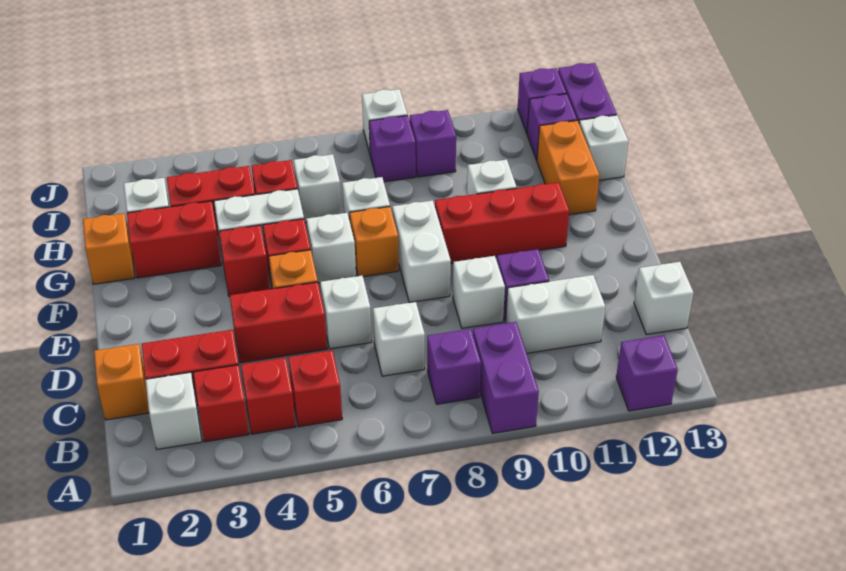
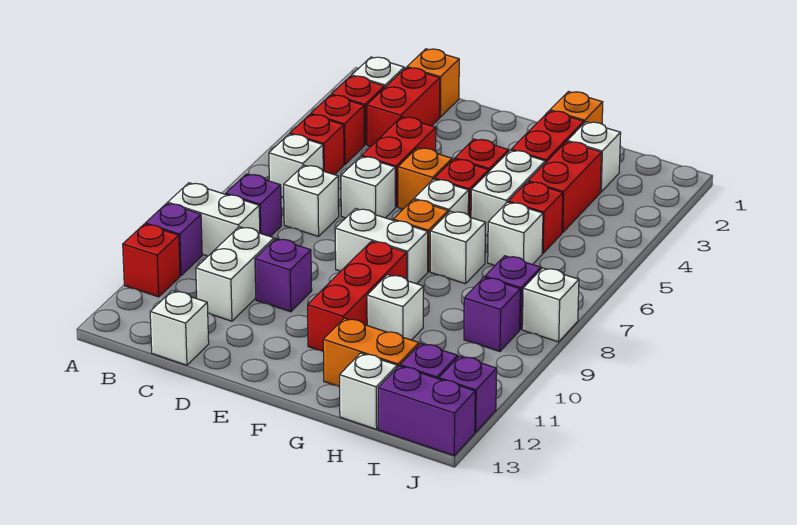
purple 1x2 brick [473,322,539,433] -> white 1x2 brick [168,183,260,256]
none -> red 1x1 brick [123,224,180,297]
purple 1x1 brick [616,335,678,411] -> purple 1x1 brick moved to [145,203,202,276]
white 1x1 brick [453,256,505,328] -> white 1x1 brick moved to [269,134,323,198]

